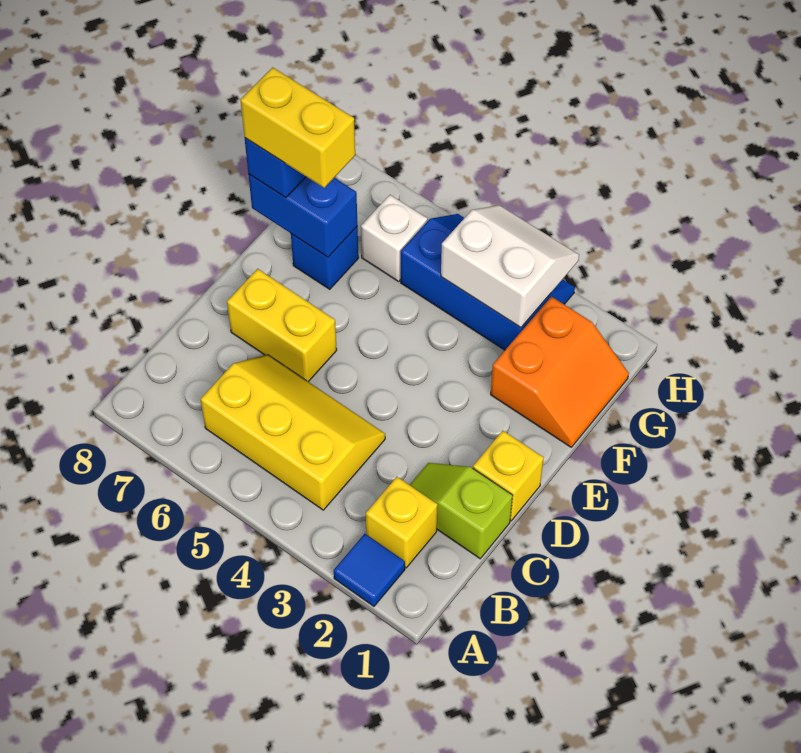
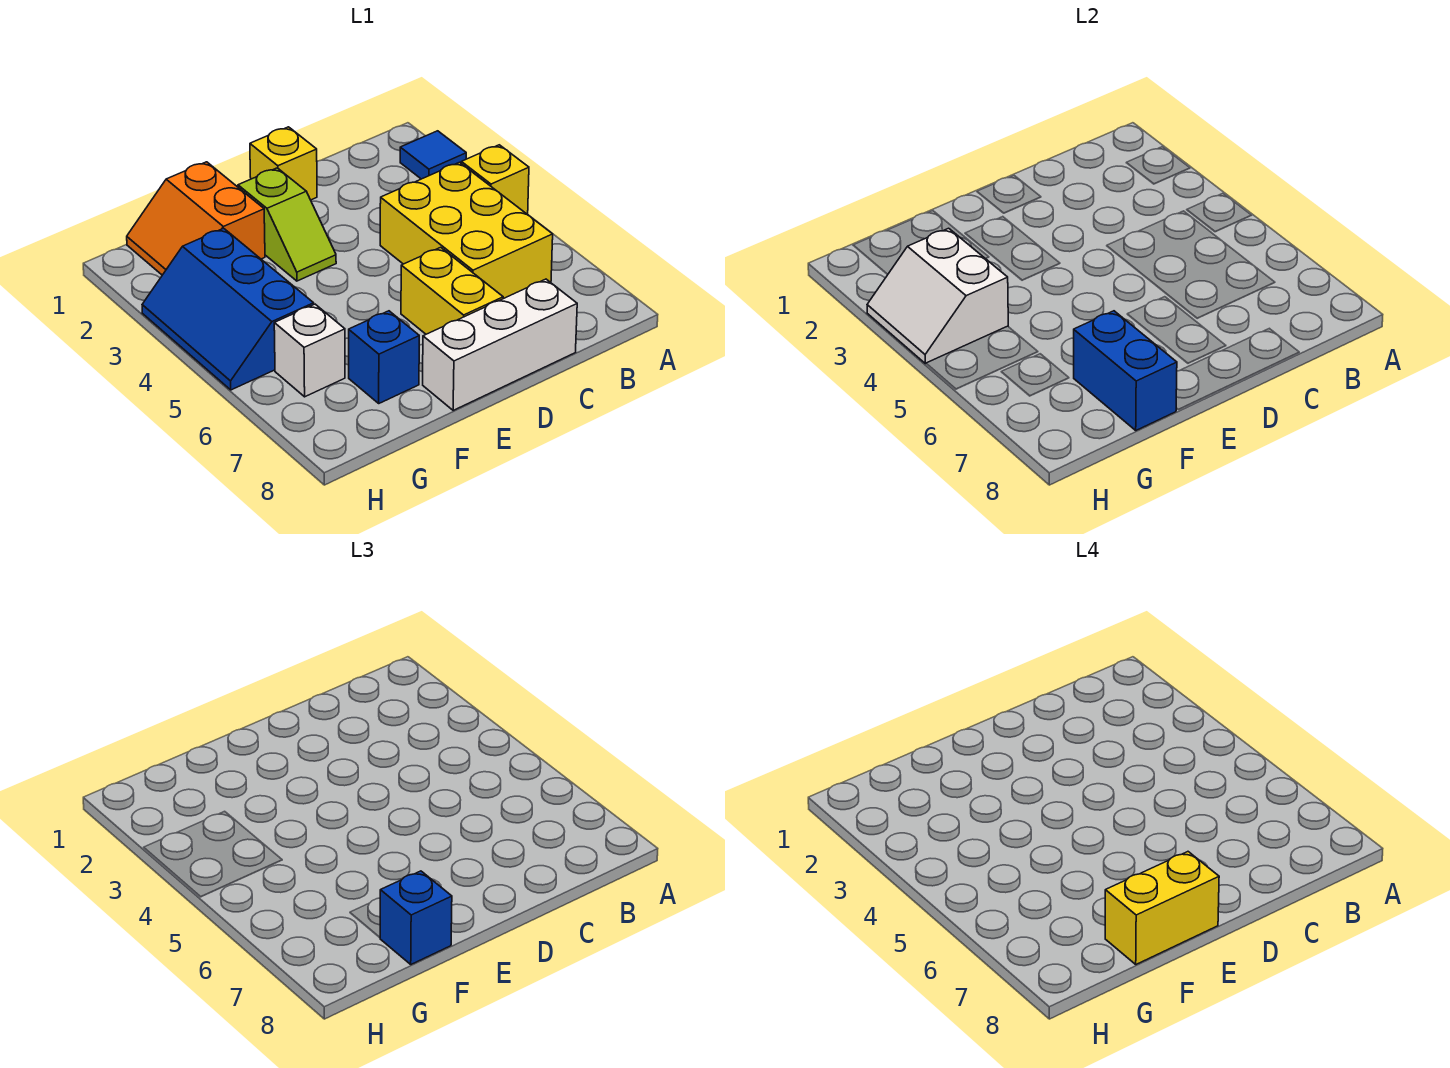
yellow 1x1 brick [366,477,438,568] -> yellow 1x1 brick moved to [461,145,529,215]
yellow 2x3 slope [201,355,385,510] -> yellow 2x3 brick [380,162,553,299]
lime 1x2 slope [410,463,513,559] -> lime 1x2 slope moved to [238,168,336,281]
none -> white 1x3 brick [423,279,577,410]
orange 2x2 slope [491,297,629,447] -> orange 2x2 slope turned to [127,162,265,275]
yellow 1x2 brick [241,67,355,188] -> yellow 1x2 brick turned to [1105,852,1219,964]

